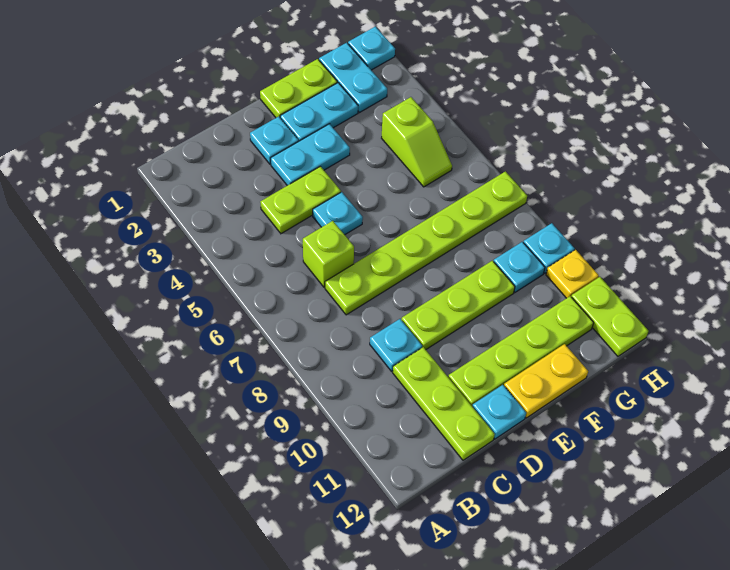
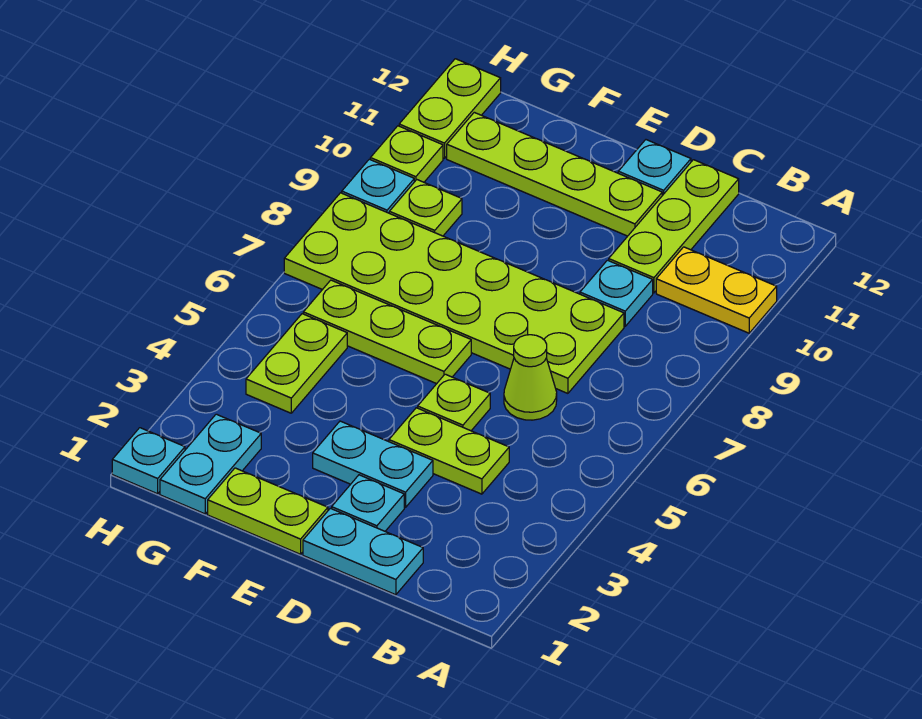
lime 1x1 brick [303,221,354,287] -> lime 1x1 cone [504,335,557,420]
lime 1x6 plate [325,171,527,315] -> lime 2x6 plate [284,193,624,393]
cyan 1x1 plate [313,192,363,235] -> lime 1x1 plate [418,374,490,431]
lime 1x3 plate [402,261,515,350] -> lime 1x3 plate moved to [303,280,471,384]
cyan 1x2 plate [280,83,358,141] -> cyan 1x2 plate moved to [303,508,423,595]
yellow 1x2 plate [504,344,588,418] -> yellow 1x2 plate moved to [656,247,777,333]
lime 1x2 slope [382,97,452,187] -> lime 1x2 plate [246,314,347,413]
cyan 1x1 plate [494,242,545,292] -> lime 1x1 plate [389,180,462,236]
yellow 1x1 plate [546,250,599,298] -> lime 1x1 plate [370,126,443,182]

